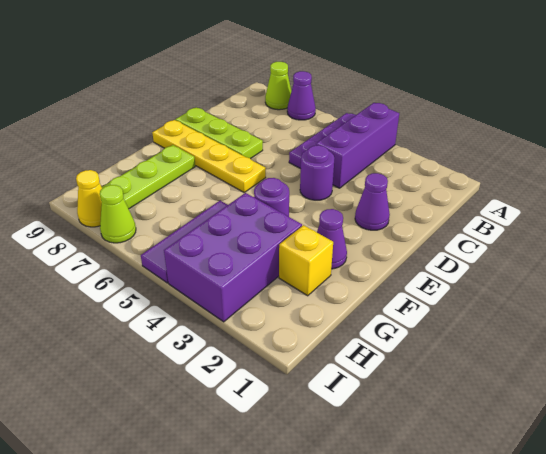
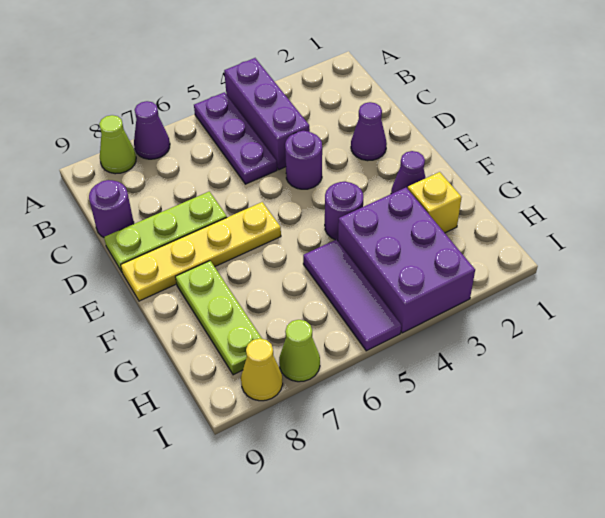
none -> purple 1x1 round brick [89,180,134,237]

